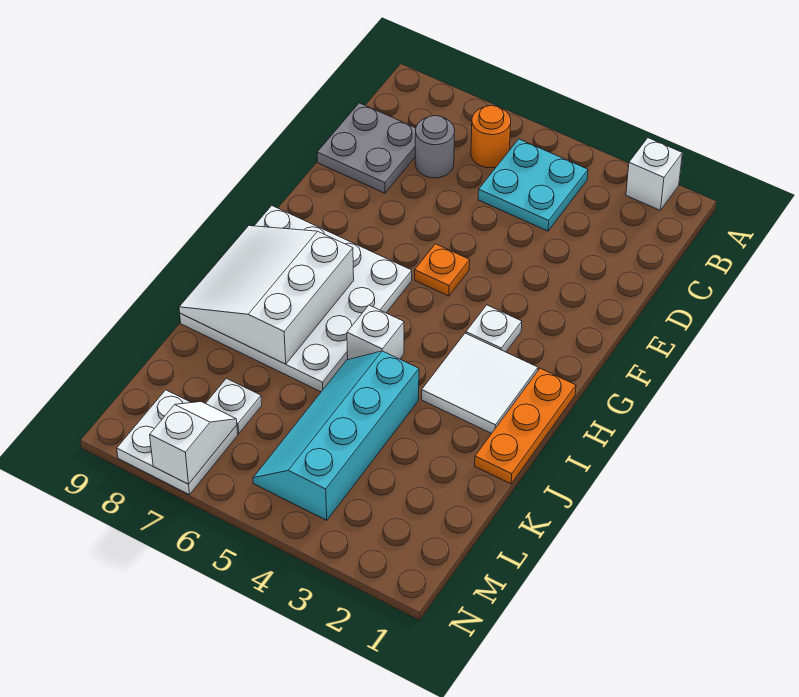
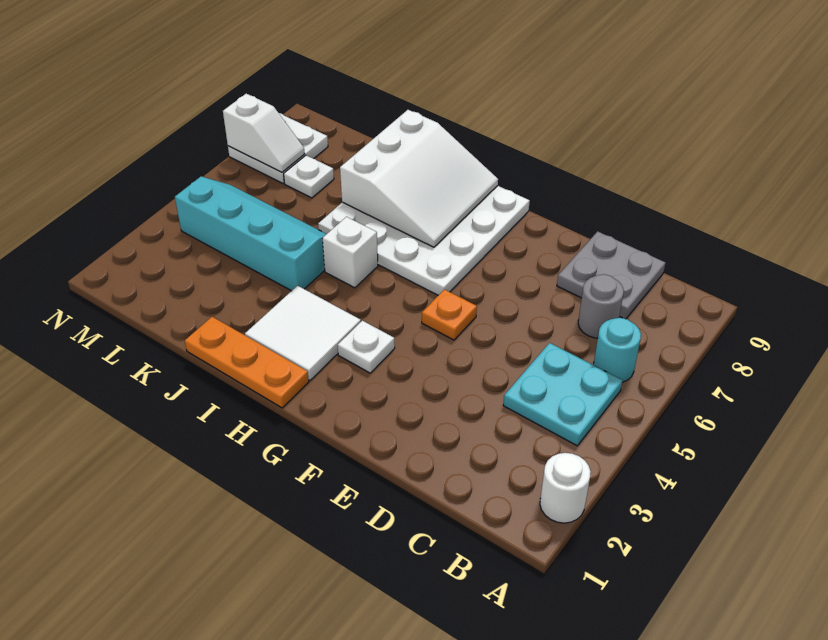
white 1x1 brick [626,138,682,210] -> white 1x1 round brick [540,453,591,523]
orange 1x1 round brick [471,106,511,168] -> cyan 1x1 round brick [594,318,641,382]
white 3x3 slope [179,226,354,364] -> white 3x3 slope turned to [340,110,498,247]

